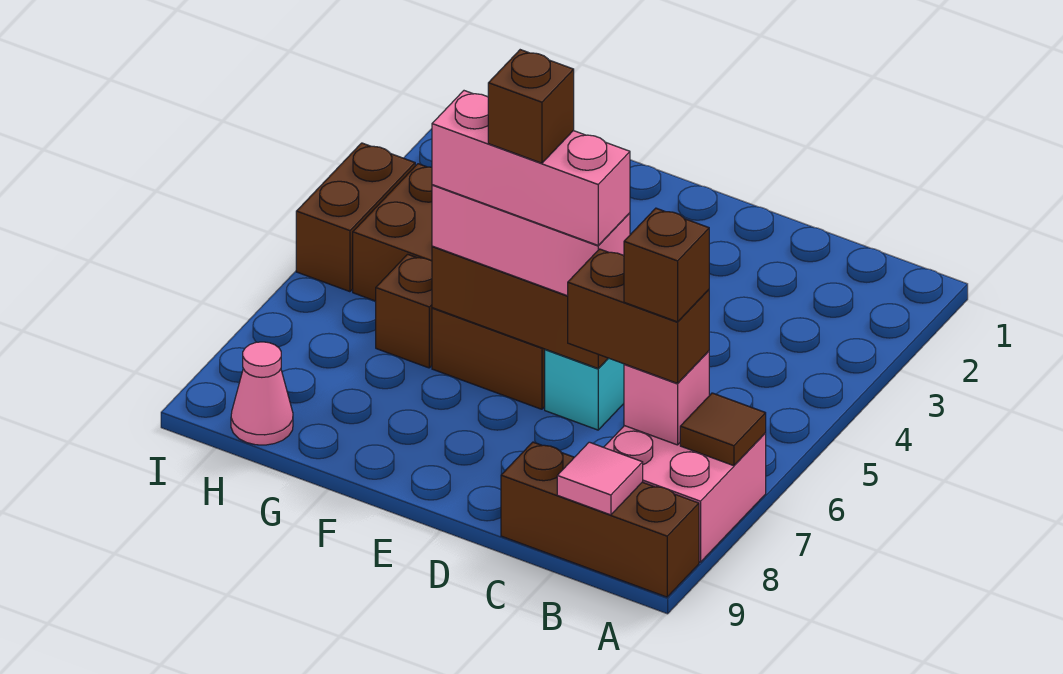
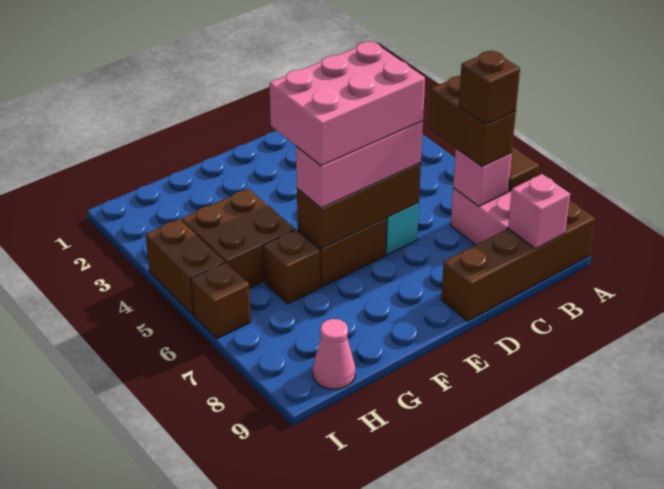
brown 1x3 brick [501,442,699,597] -> brown 1x4 brick [441,200,595,321]
brown 1x2 brick [568,249,709,383] -> brown 1x2 brick turned to [429,76,516,166]
pink 1x1 tile [557,442,643,515] -> pink 1x1 brick [508,174,570,249]
pink 1x3 brick [432,91,630,245] -> pink 2x3 brick [269,41,425,166]
brown 1x1 brick [488,50,574,163] -> brown 1x1 brick moved to [191,262,251,339]

